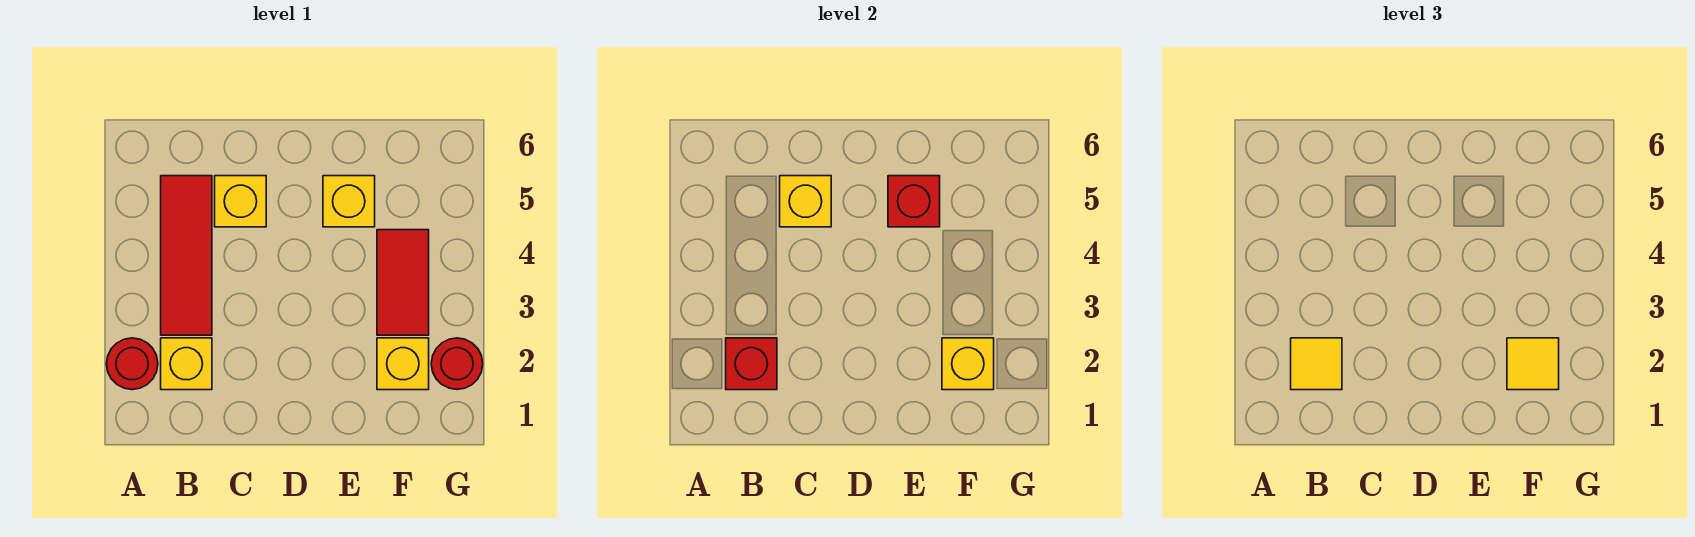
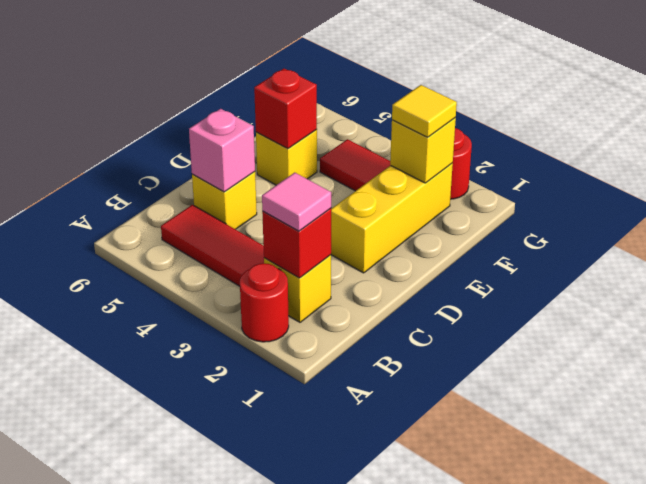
yellow 1x1 tile [1291,338,1342,390] -> pink 1x1 tile [262,173,331,231]
yellow 1x1 brick [780,176,831,227] -> pink 1x1 brick [189,109,255,192]
yellow 1x1 brick [377,338,429,390] -> yellow 1x3 brick [331,163,453,273]

